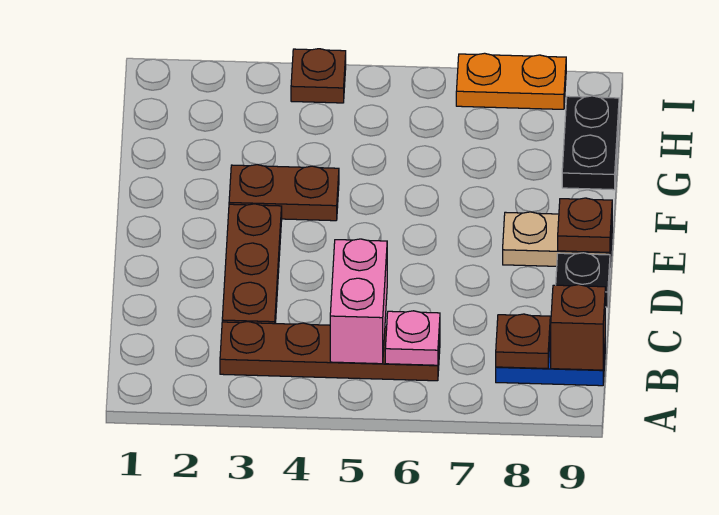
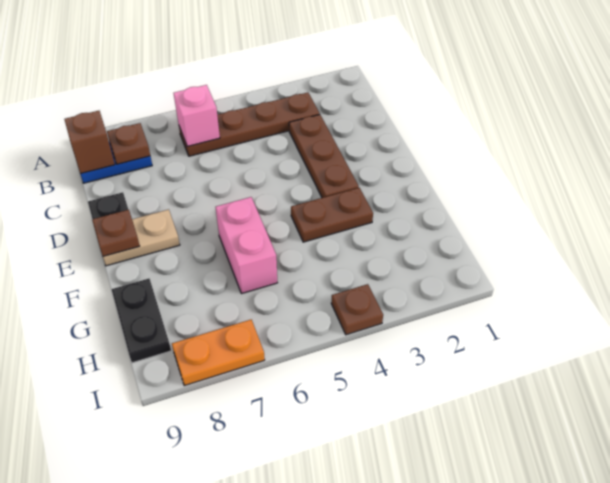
pink 1x2 brick [330,239,387,364] -> pink 1x2 brick moved to [216,197,277,294]
pink 1x1 plate [385,311,440,365] -> pink 1x1 brick [174,85,220,147]

